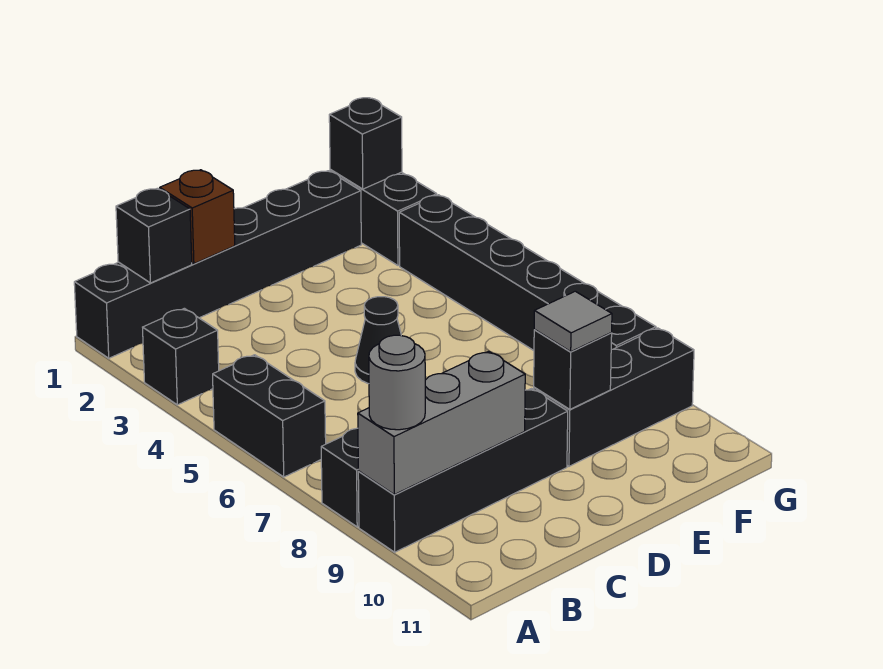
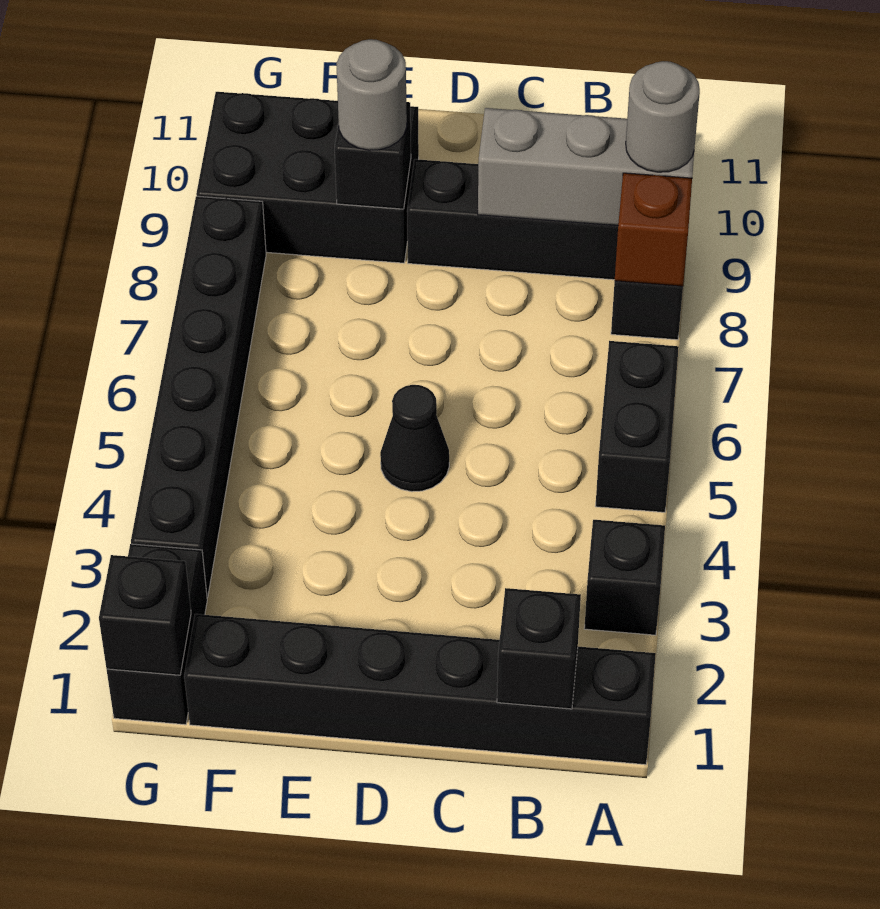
brown 1x1 brick [160,170,235,264] -> brown 1x1 brick moved to [615,173,692,286]
black 1x3 brick [534,328,694,466] -> black 2x3 brick [196,92,419,263]
grey 1x1 tile [534,291,612,352] -> grey 1x1 round brick [336,39,407,150]

